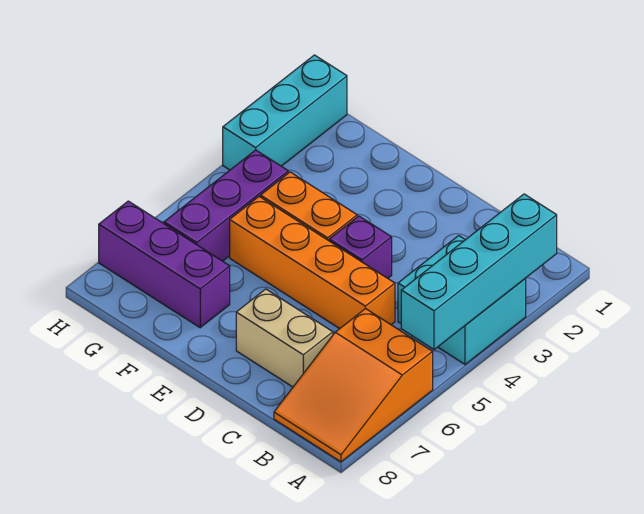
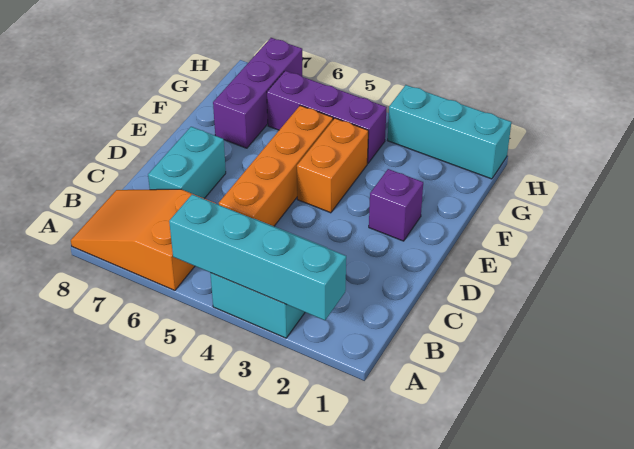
tan 1x2 brick [236,289,333,387] -> cyan 1x2 brick [148,127,226,198]
purple 1x1 brick [329,216,392,278] -> purple 1x1 brick moved to [369,169,423,241]

